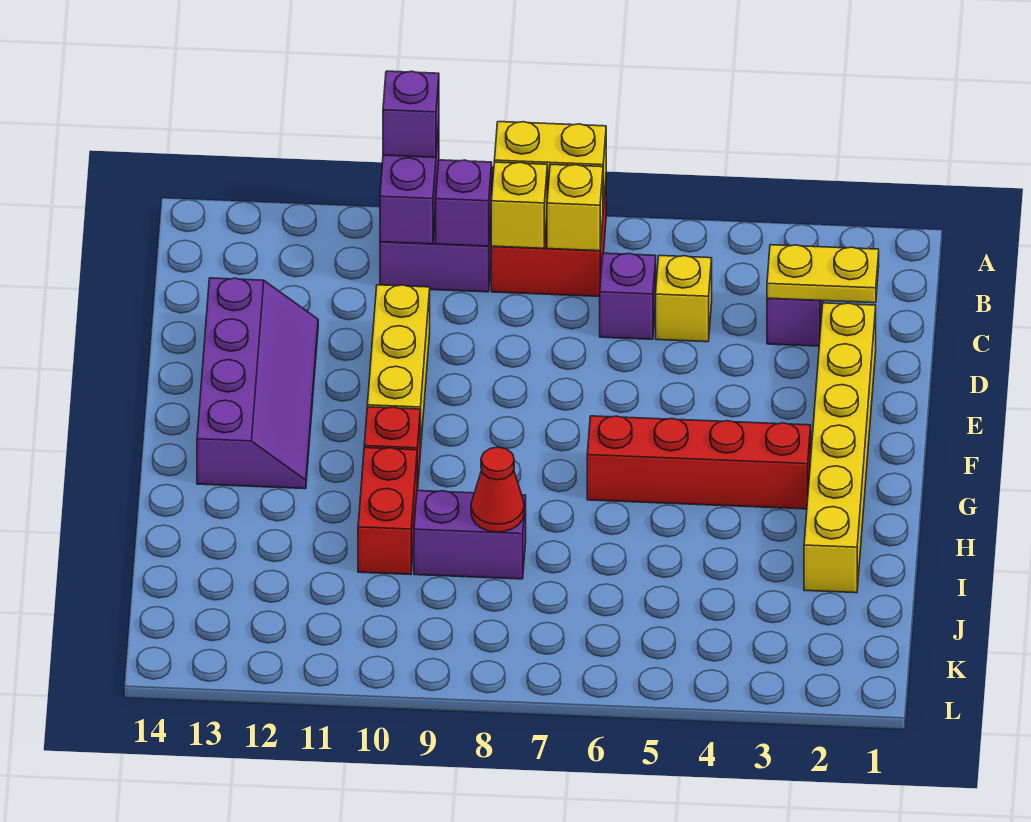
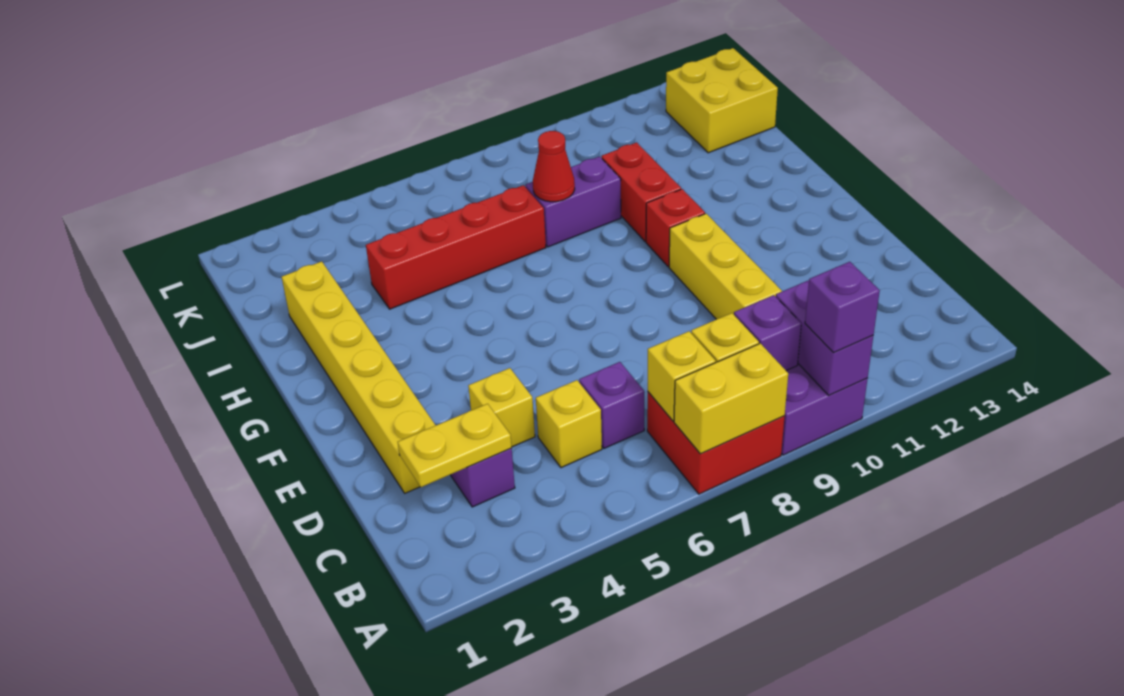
none -> yellow 1x1 brick [468,368,535,447]
purple 2x4 slope [197,278,318,489] -> none
red 1x4 brick [587,416,811,509] -> red 1x4 brick moved to [366,185,546,309]
none -> yellow 2x2 brick [666,48,778,153]

